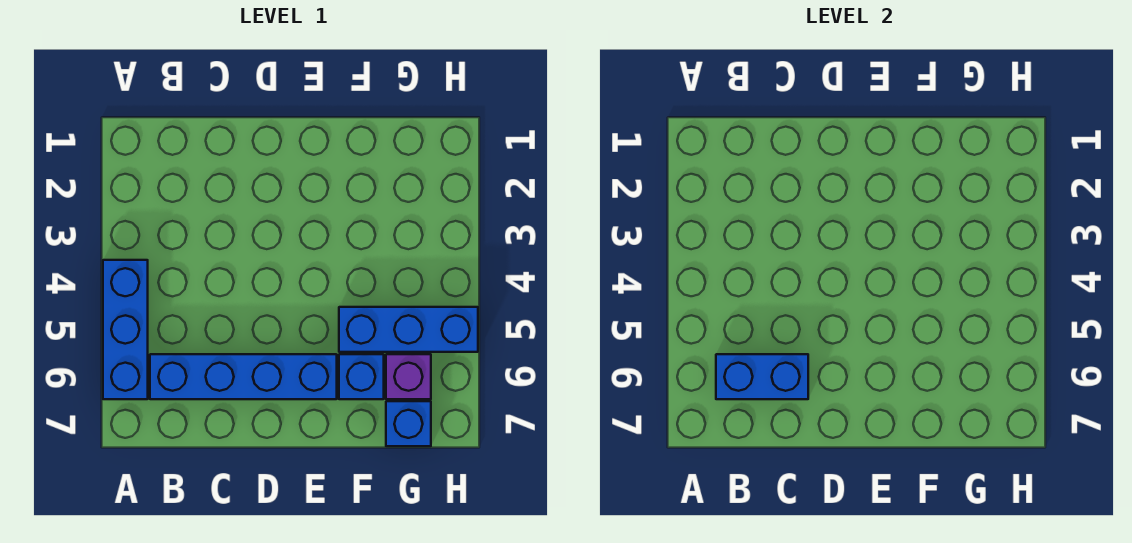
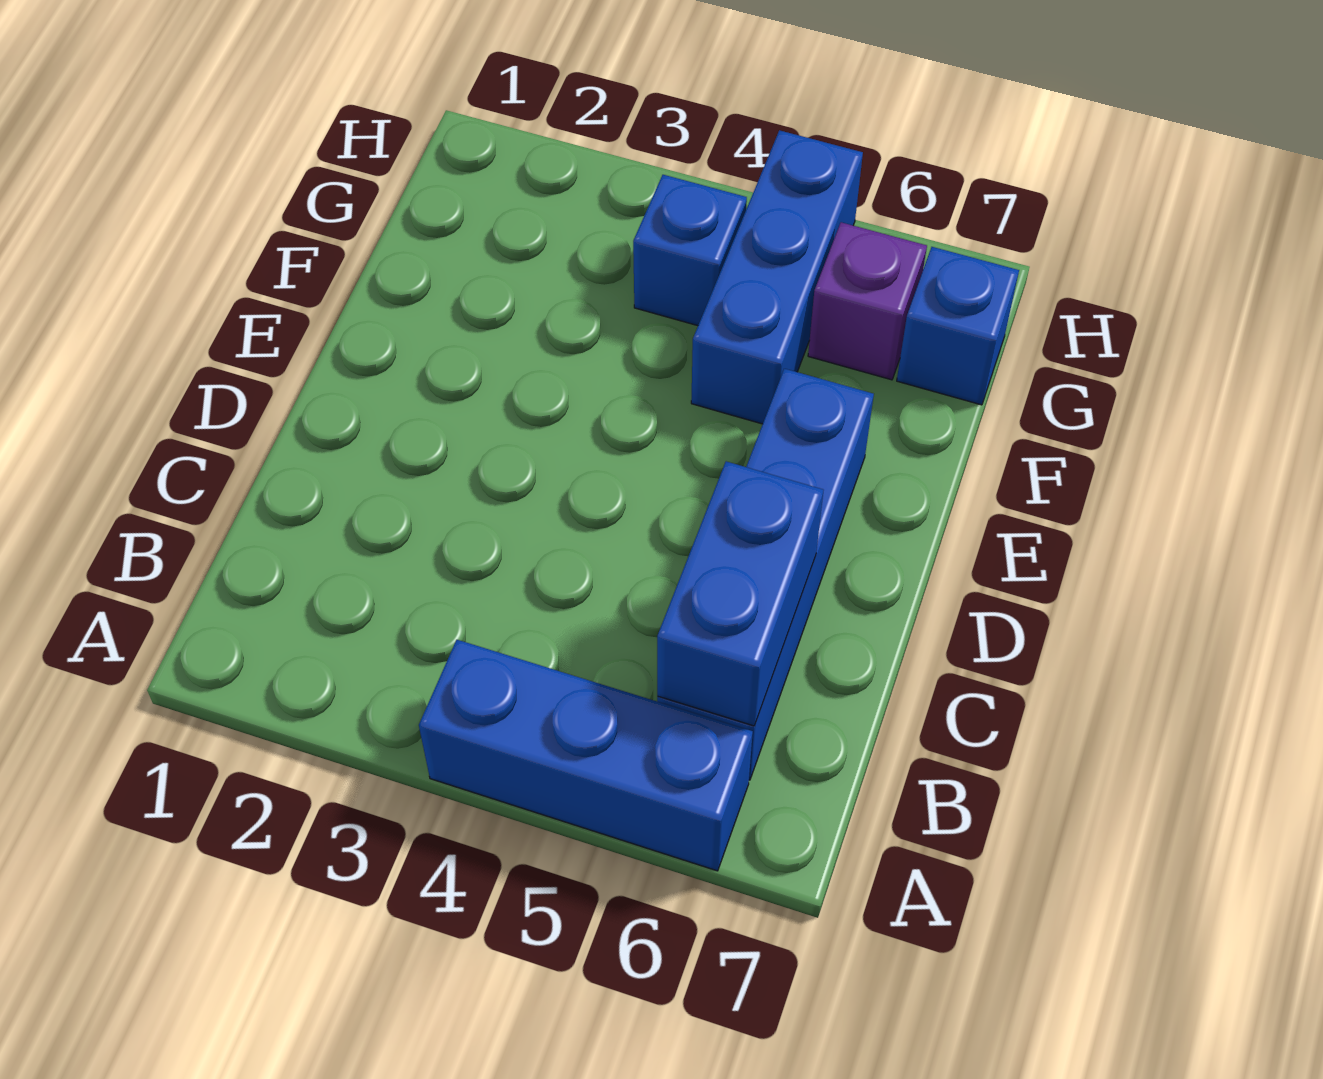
blue 1x1 brick [339,354,384,399] -> blue 1x1 brick moved to [633,175,747,326]

